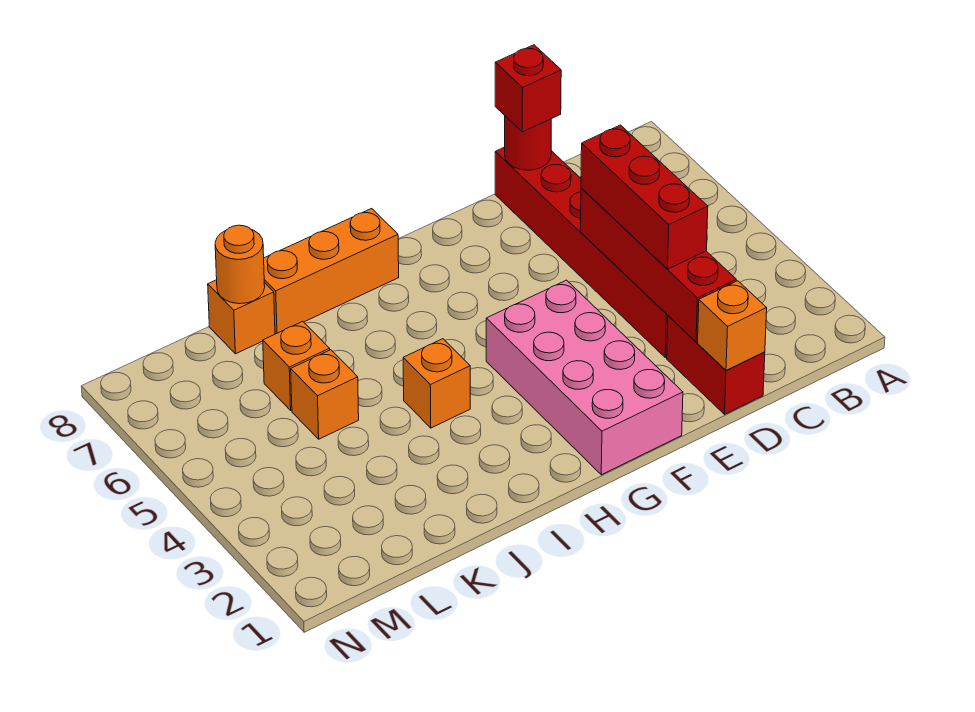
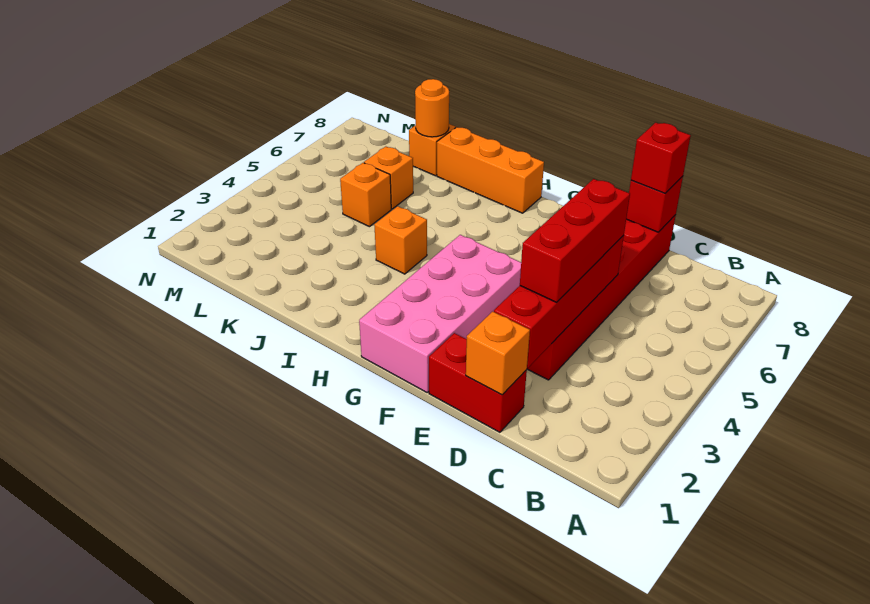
red 1x2 brick [667,316,765,414] -> red 1x2 brick turned to [429,333,527,432]
red 1x1 round brick [505,116,551,170] -> red 1x1 brick [626,176,683,232]

